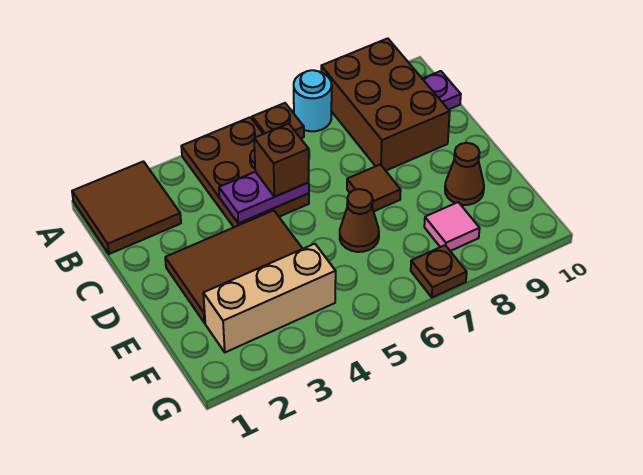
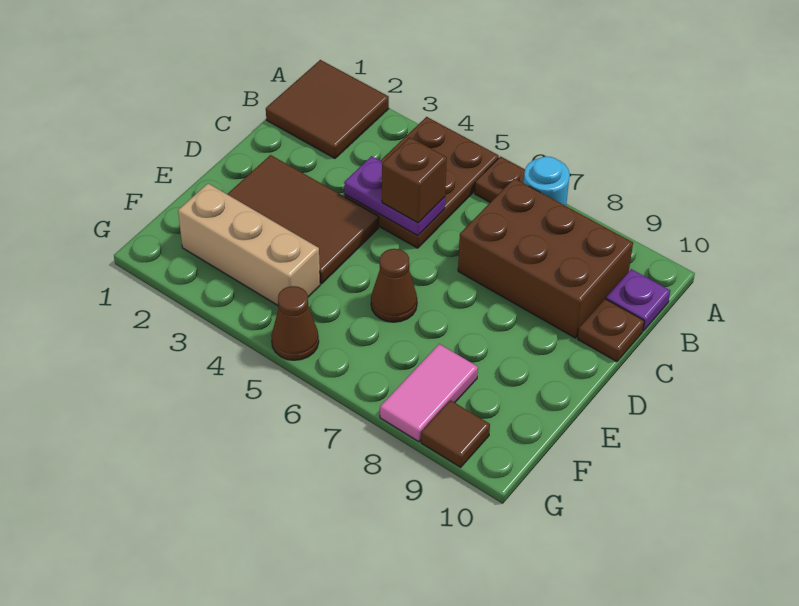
brown 2x3 brick [321,38,450,171] -> brown 2x3 brick turned to [458,178,633,338]
brown 1x1 tile [347,164,401,211] -> brown 1x1 tile moved to [421,400,490,467]
brown 1x1 cone [445,143,484,205] -> brown 1x1 cone moved to [271,286,319,360]
pink 1x1 tile [424,202,480,251] -> pink 1x2 tile [380,344,478,442]
brown 1x1 plate [411,245,467,297] -> brown 1x1 plate moved to [578,299,644,362]

